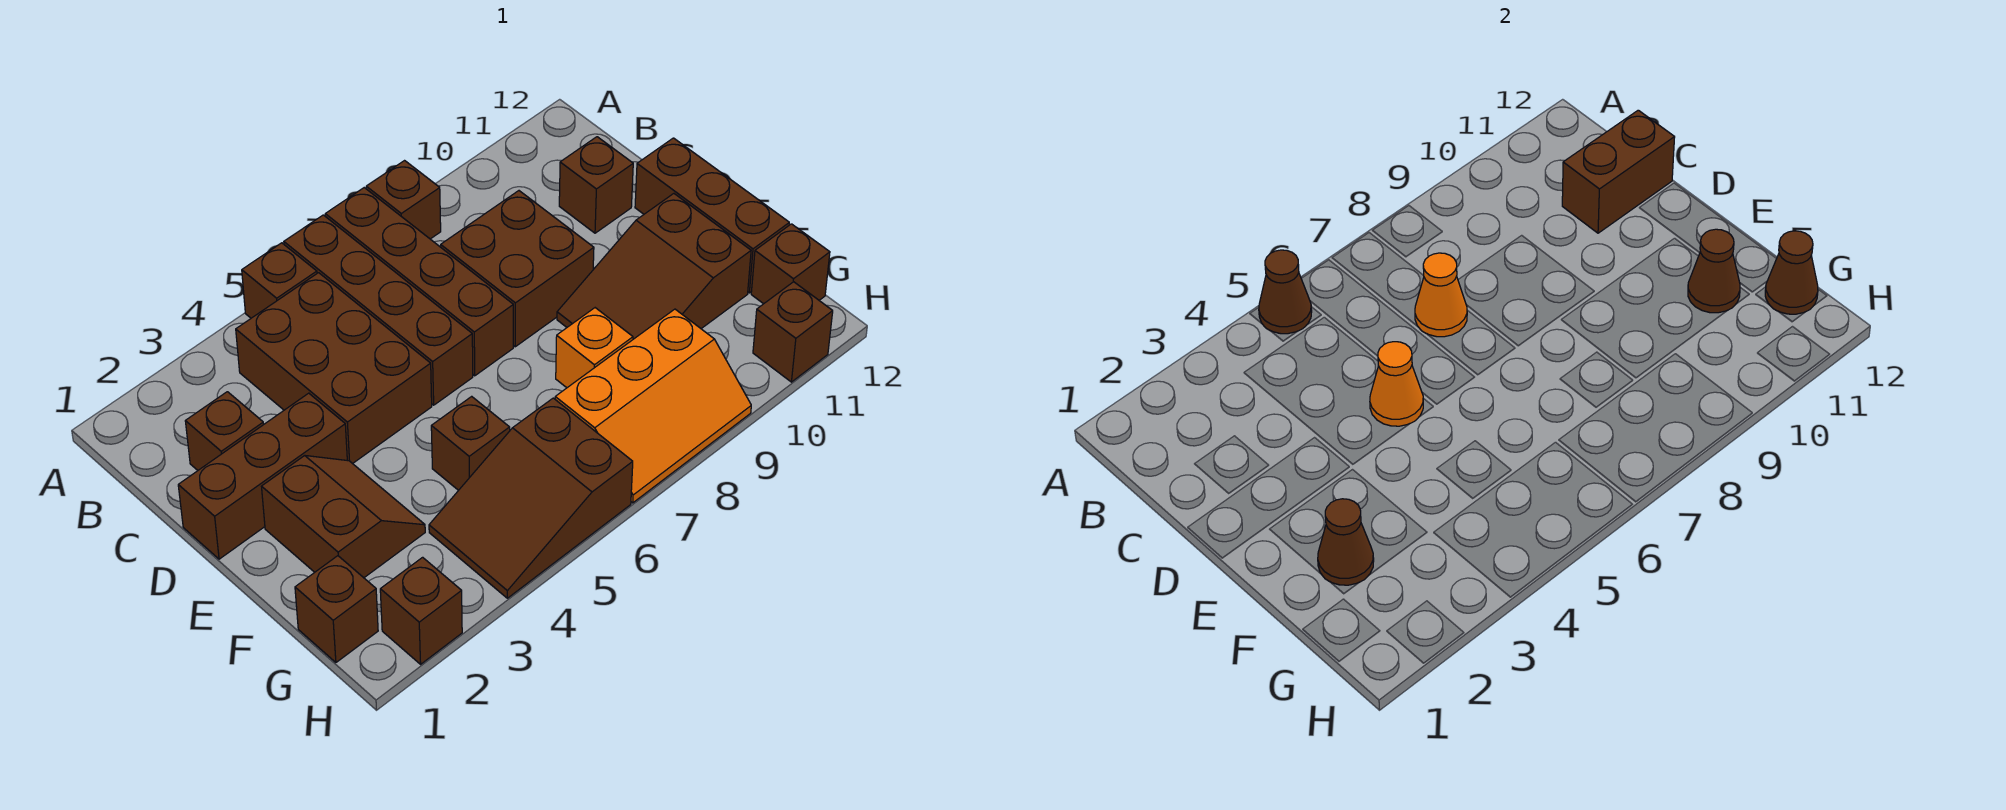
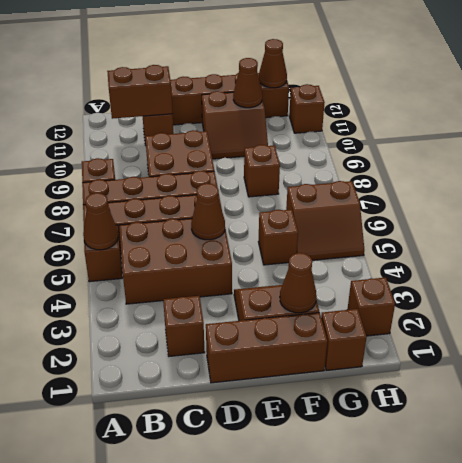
orange 1x1 cone [1415,253,1467,337] -> none
brown 1x2 brick [1562,110,1675,233] -> brown 1x2 brick turned to [107,65,173,119]
brown 1x3 brick [178,393,347,559] -> brown 1x3 brick turned to [206,313,327,383]
orange 1x1 cone [1370,342,1423,426] -> brown 1x1 cone [191,183,225,240]
brown 2x3 slope [557,194,751,339] -> brown 2x2 slope [202,91,268,159]
orange 1x1 brick [556,308,633,388] -> brown 1x1 brick [244,145,280,197]
brown 2x3 slope [429,398,633,598] -> brown 2x2 slope [286,181,364,260]
orange 2x3 slope [555,309,751,503] -> none

